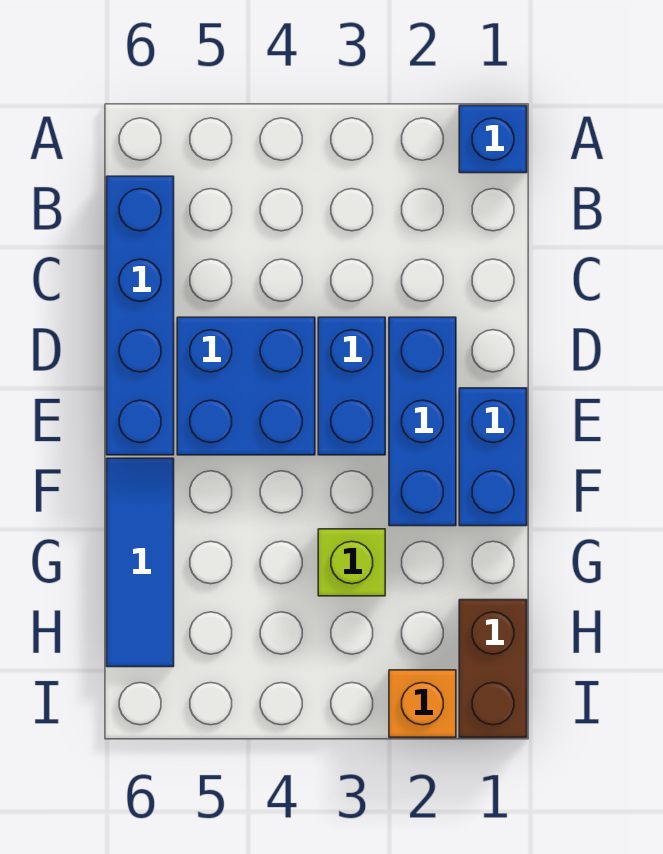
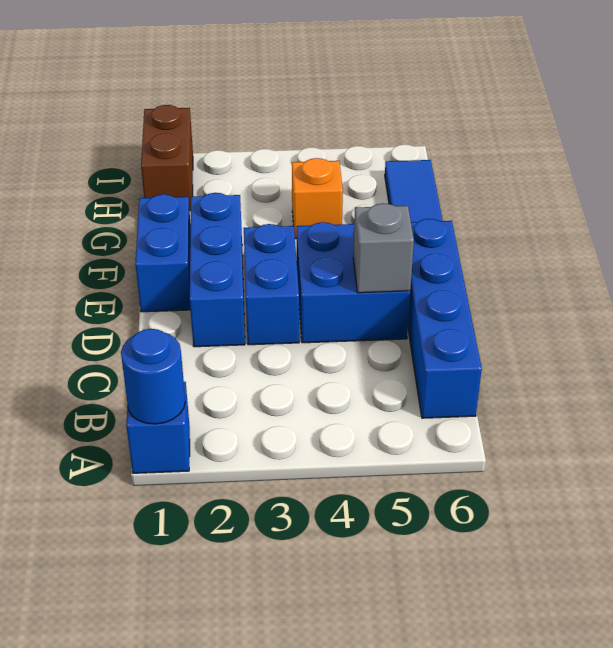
none -> blue 1x1 round brick [121,329,185,424]
none -> grey 1x1 brick [353,203,414,293]
lime 1x1 brick [318,529,385,596] -> none
orange 1x1 brick [389,670,456,737] -> orange 1x1 brick moved to [292,158,343,239]

